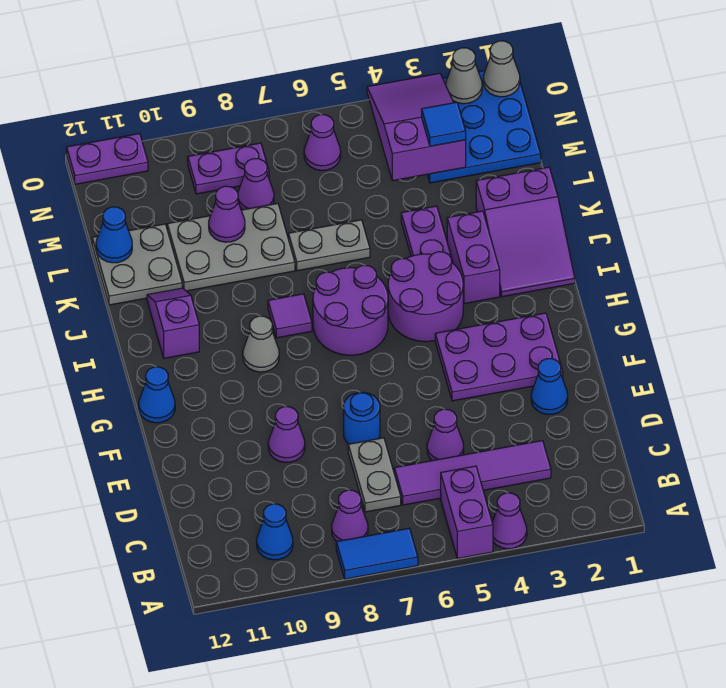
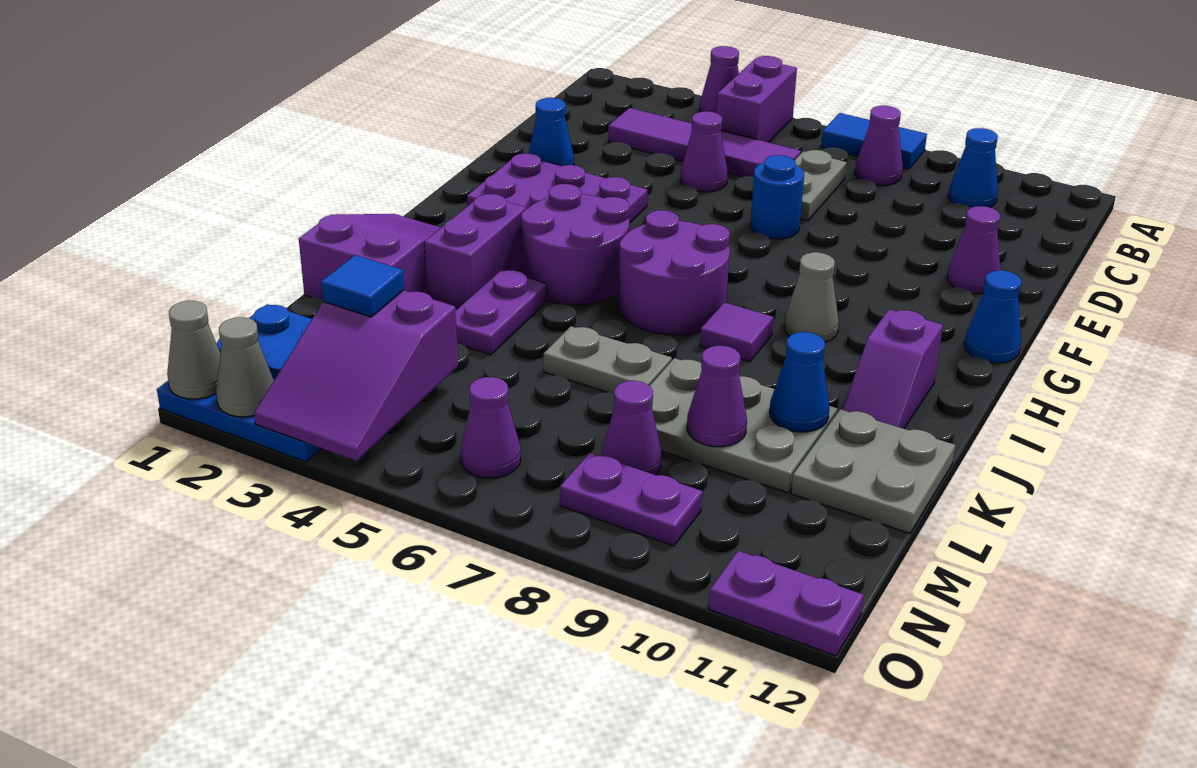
purple 1x1 cone [268,407,305,462] -> purple 1x1 cone moved to [947,206,1000,294]
blue 1x1 cone [96,207,132,263] -> blue 1x1 cone moved to [770,332,830,432]

